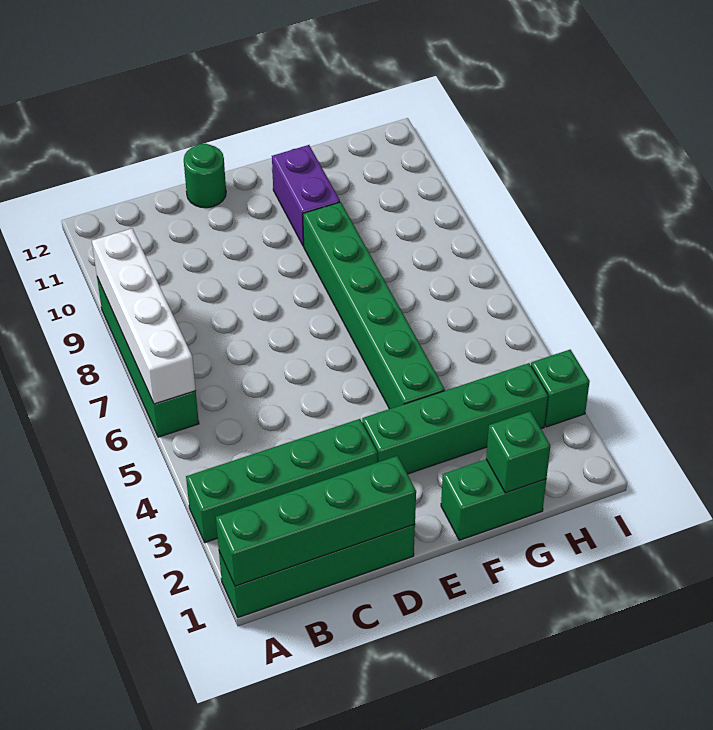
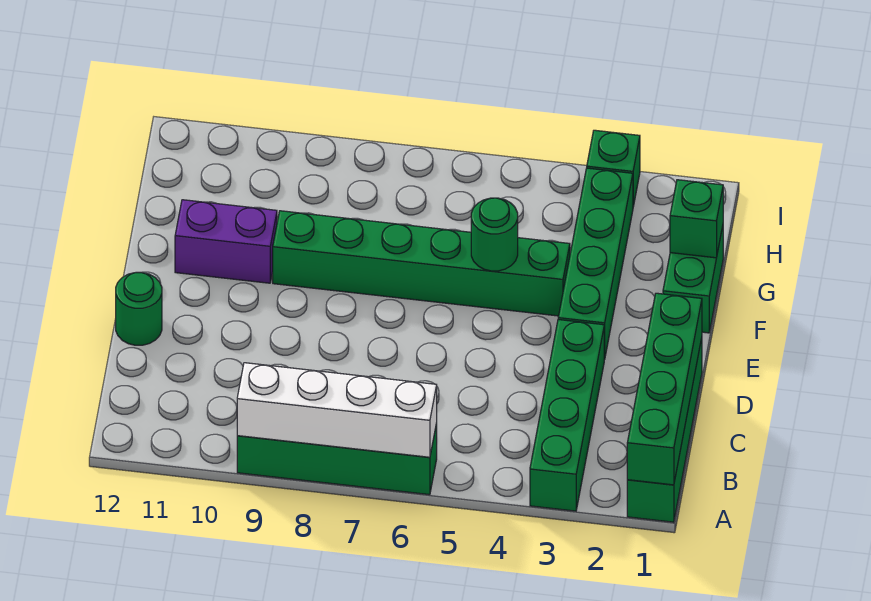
none -> green 1x1 round brick [471,198,518,271]

